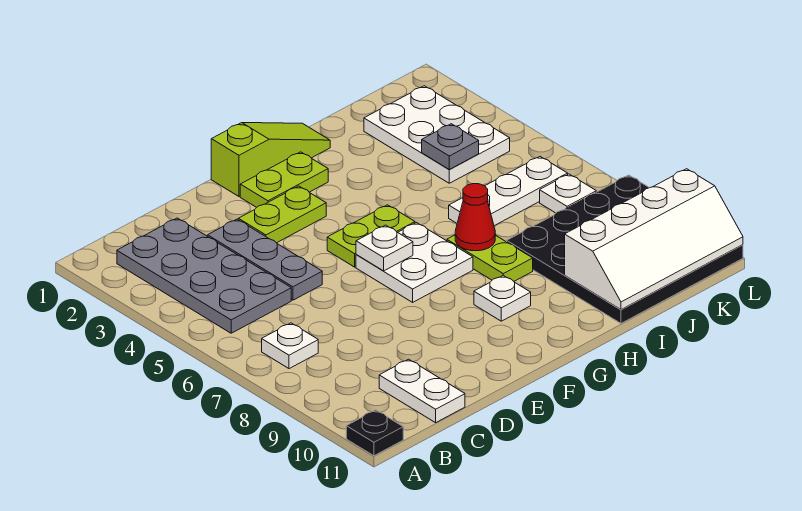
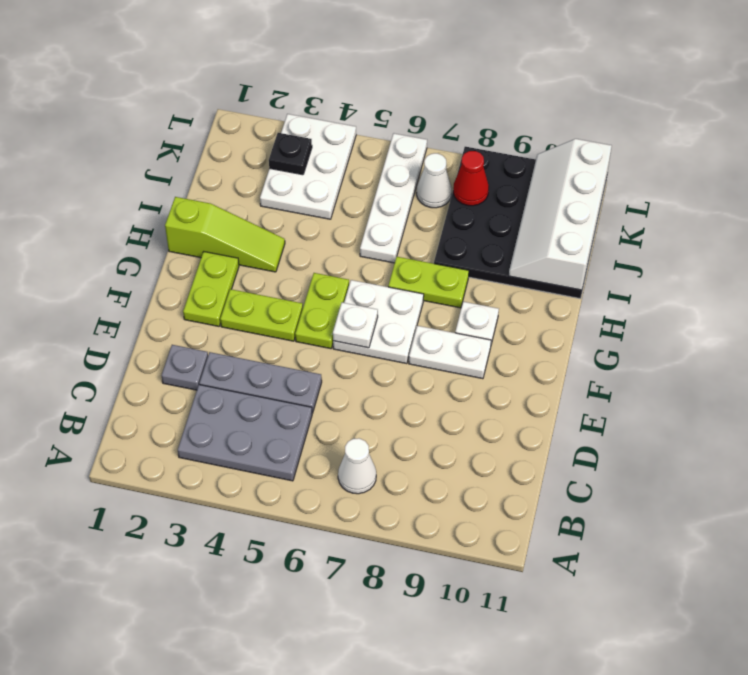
black 1x1 plate [346,410,403,456] -> black 1x1 plate moved to [269,133,312,175]
grey 2x4 plate [117,218,291,333] -> grey 2x3 plate [178,385,312,481]
white 1x1 plate [262,323,318,369] -> white 1x1 cone [338,438,376,494]
white 1x2 plate [379,359,465,423] -> white 1x2 plate moved to [409,326,491,379]
lime 1x2 plate [238,186,326,243] -> lime 1x2 plate turned to [220,289,303,341]
lime 1x3 slope [211,123,330,196] -> lime 1x3 slope turned to [165,197,285,272]
red 1x1 cone [455,184,495,251] -> red 1x1 cone moved to [453,151,489,206]
white 1x3 plate [449,157,568,226] -> white 1x4 plate [360,133,427,263]
white 2x4 slope [565,169,743,310] -> white 2x4 slope turned to [509,139,612,290]
white 2x3 plate [364,86,510,183] -> white 2x3 plate turned to [260,114,356,219]
grey 1x1 plate [422,124,479,170] -> grey 1x1 plate moved to [161,345,208,390]
white 1x1 plate [540,174,596,213] -> white 1x1 cone [417,153,452,208]

